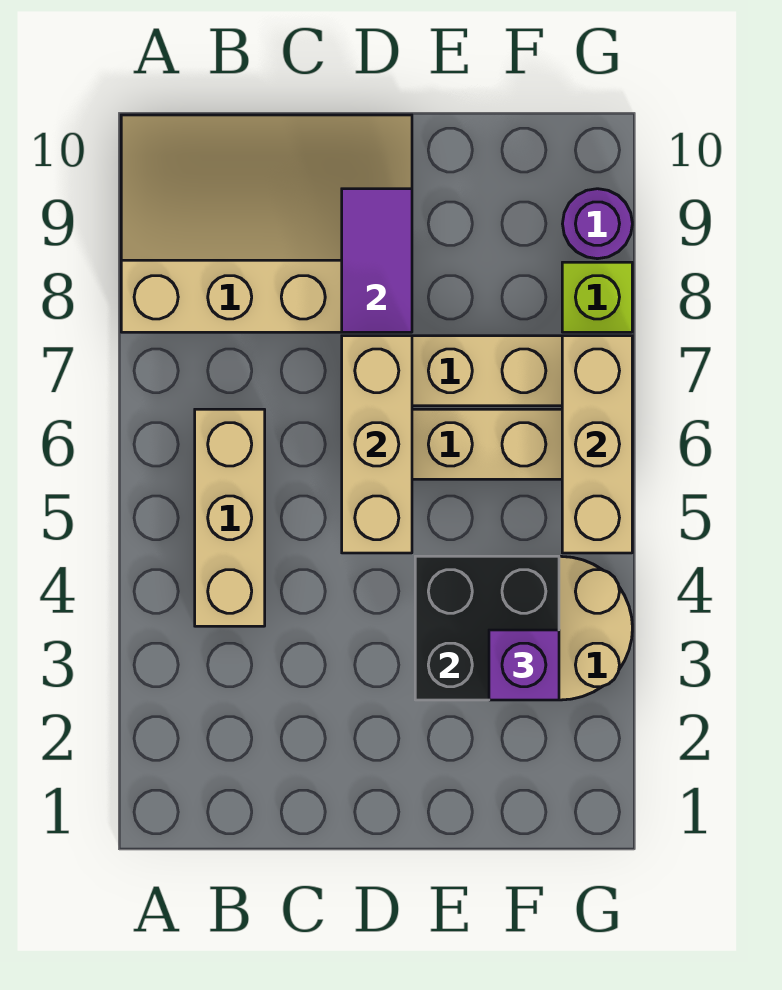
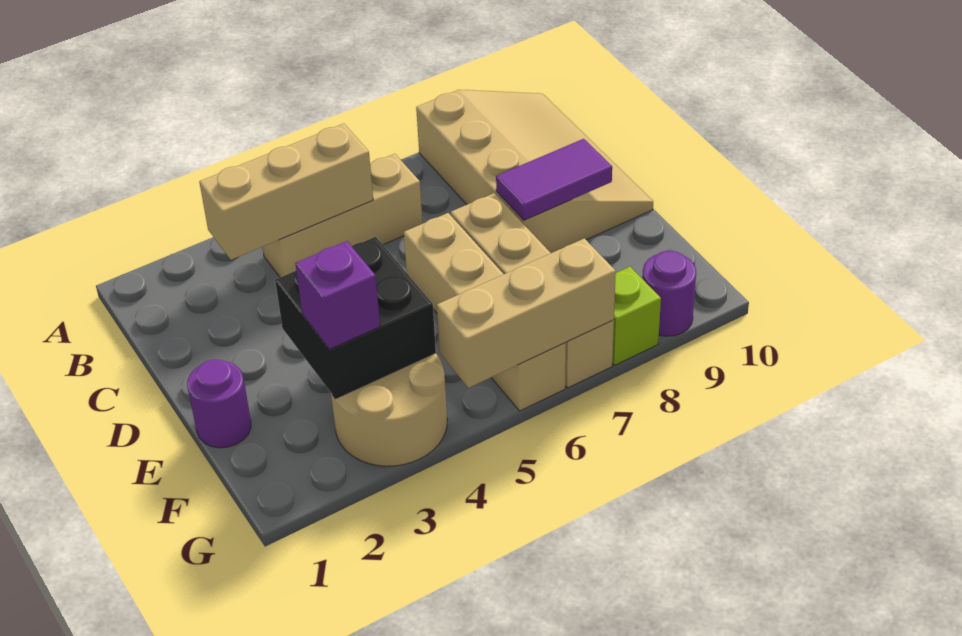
tan 1x3 brick [342,336,412,553] -> tan 1x3 brick moved to [199,124,373,260]
none -> purple 1x1 round brick [187,360,251,448]

